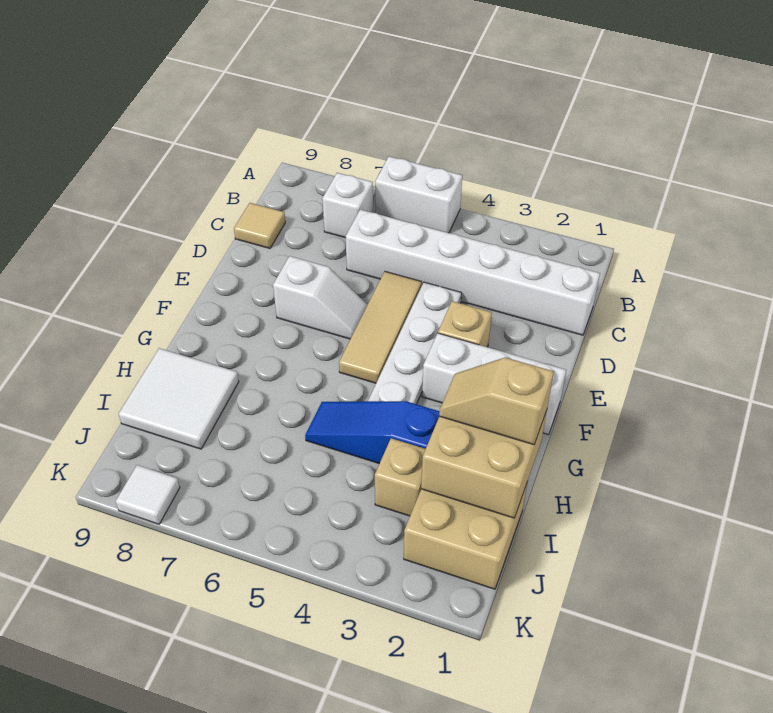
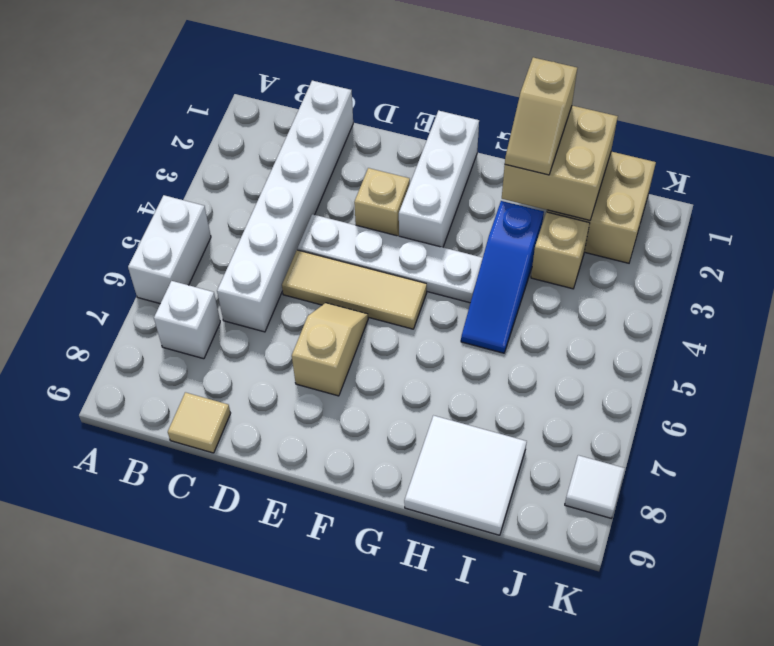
white 1x2 slope [273,256,367,339] -> tan 1x2 slope [292,303,368,396]

